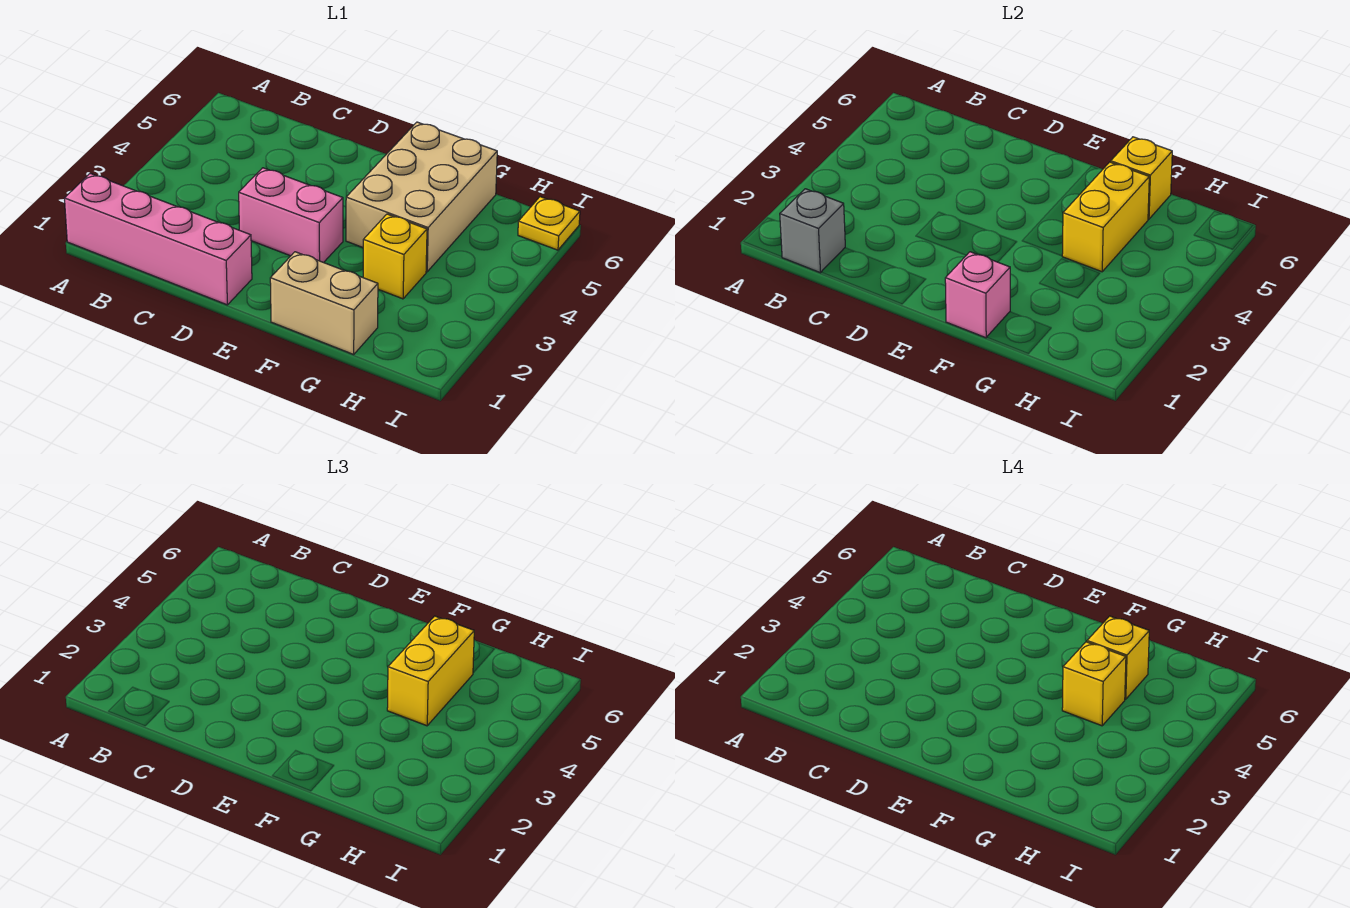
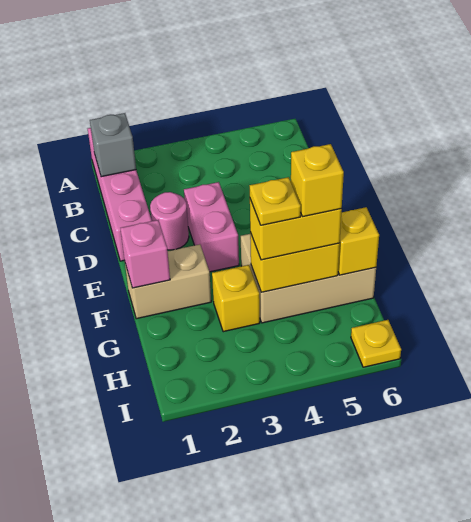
none -> pink 1x1 round brick [150,192,189,250]
tan 1x2 brick [270,252,378,354] -> tan 1x2 brick turned to [125,244,211,319]
yellow 1x1 brick [1062,642,1126,726] -> yellow 1x1 plate [250,177,301,225]

